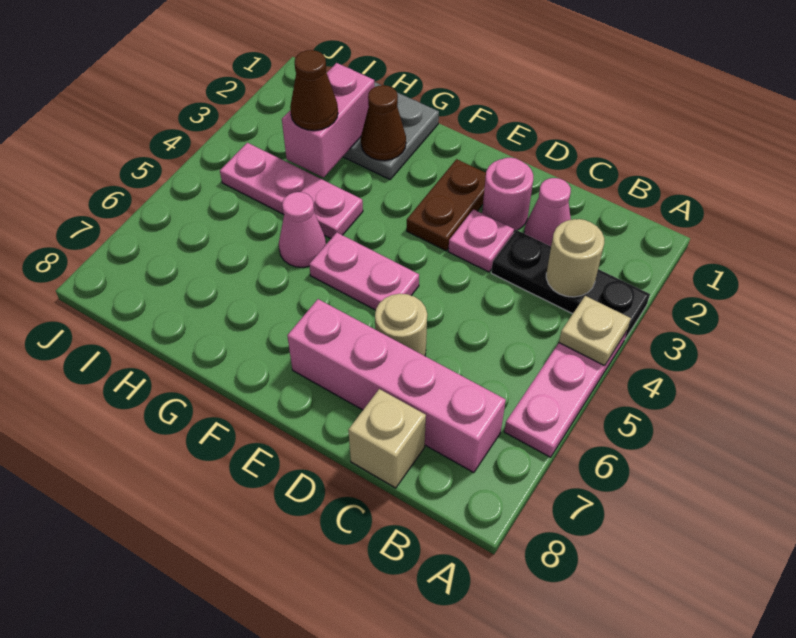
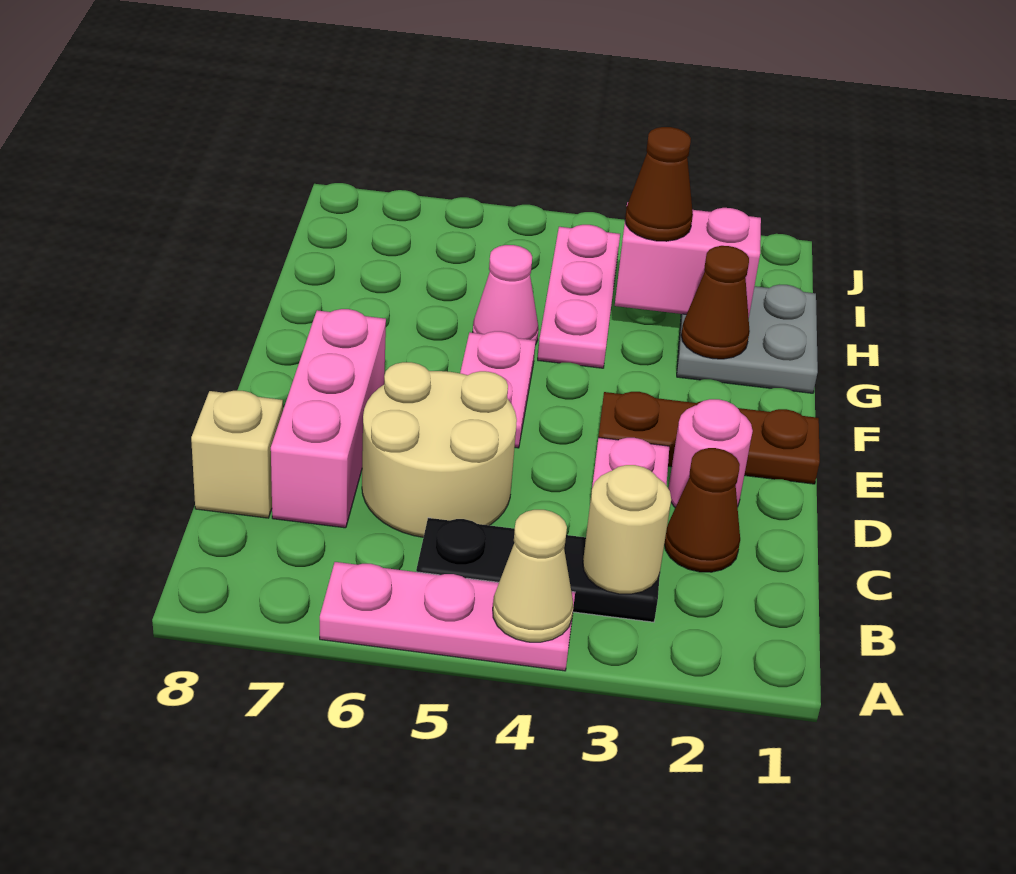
black 1x3 plate [491,230,650,339] -> black 1x3 plate turned to [416,518,660,622]
tan 1x1 plate [559,296,631,366] -> tan 1x1 cone [493,510,573,642]
pink 1x4 brick [287,299,506,473] -> pink 1x3 brick [271,309,386,528]
pink 1x1 cone [524,178,571,246] -> brown 1x1 cone [664,448,740,572]
tan 1x1 round brick [375,294,427,356] -> tan 2x2 round brick [362,362,517,537]
brown 1x2 plate [407,159,486,251] -> brown 1x3 plate [598,392,820,484]

